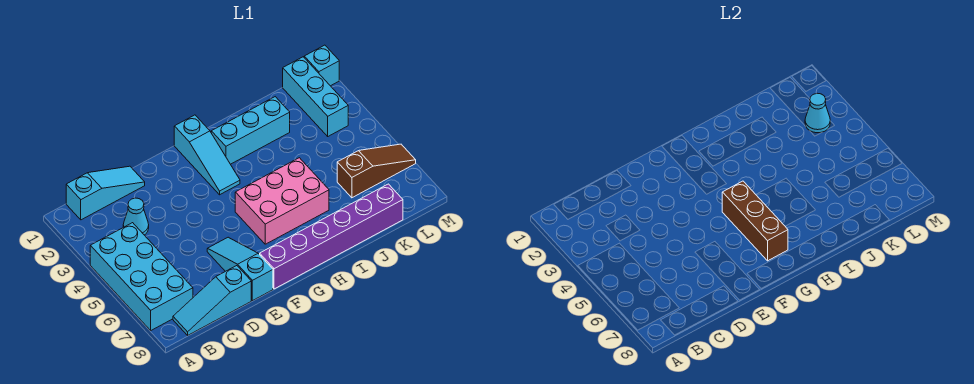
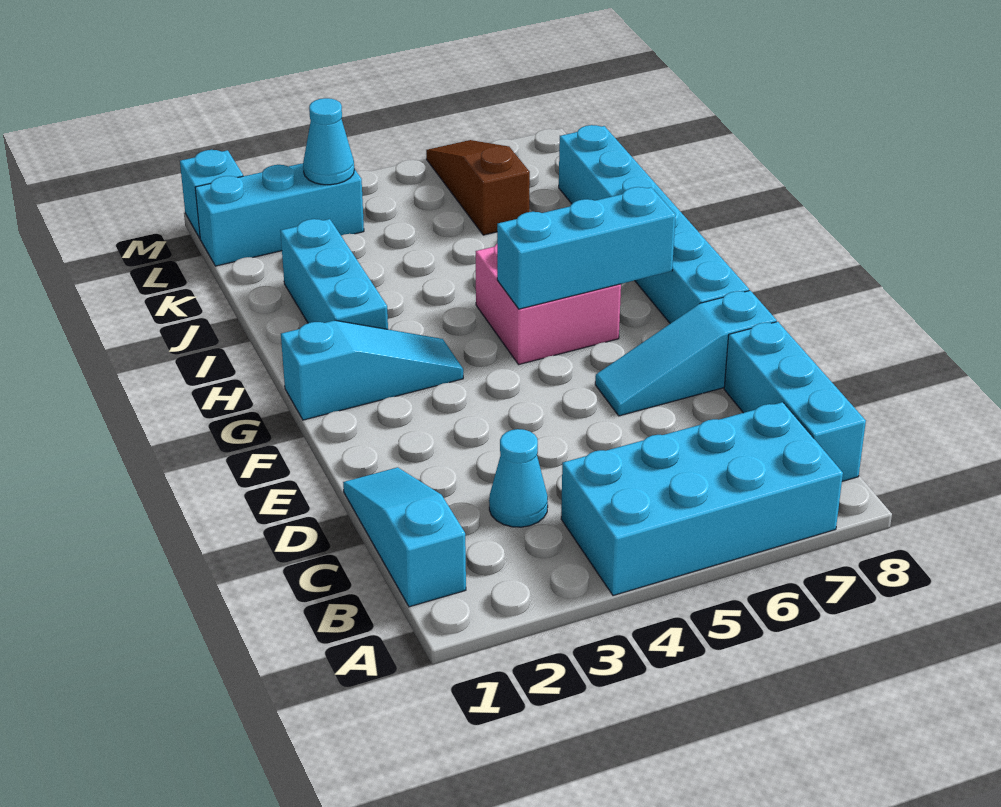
cyan 1x3 slope [173,266,251,335] -> cyan 1x3 brick [724,322,866,481]
purple 1x6 brick [260,184,403,289] -> cyan 1x6 brick [559,125,749,324]
pink 2x3 brick [235,158,329,244] -> pink 2x2 brick [476,244,621,365]
brown 1x3 brick [722,181,788,261] -> cyan 1x3 brick [497,187,675,309]

